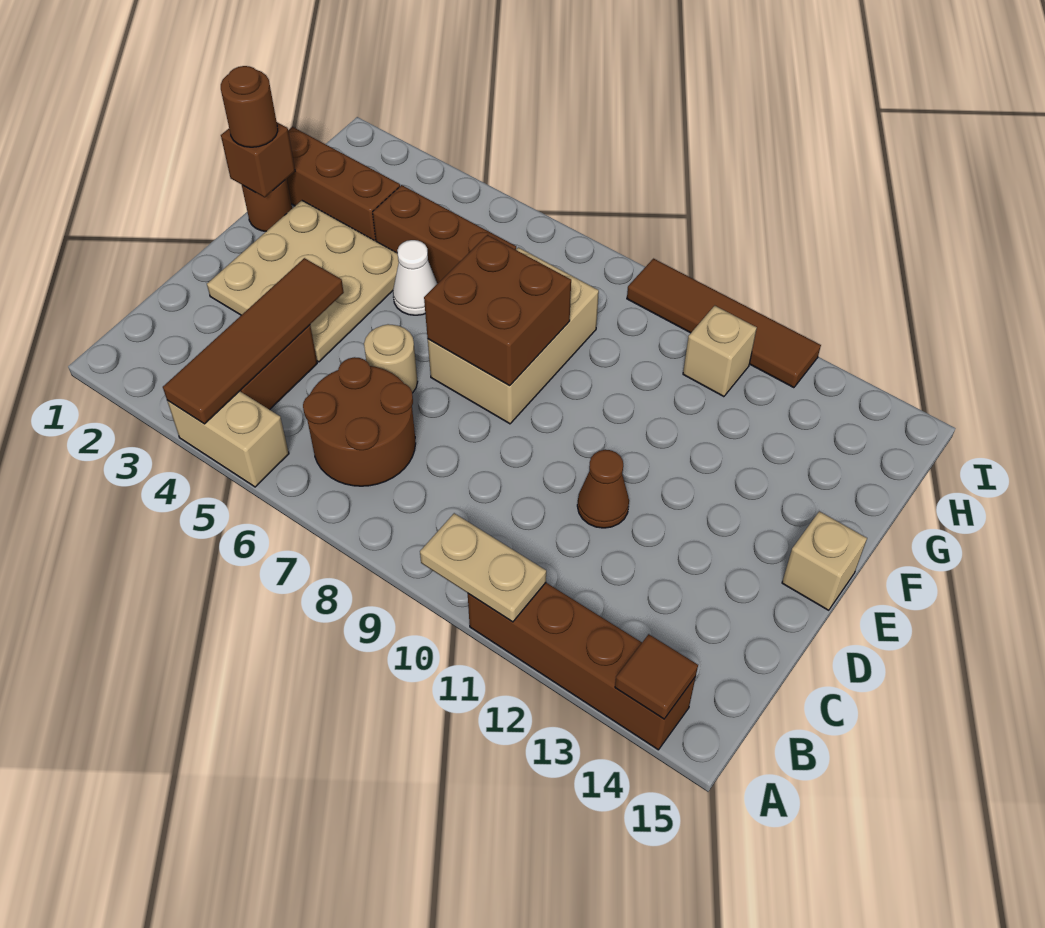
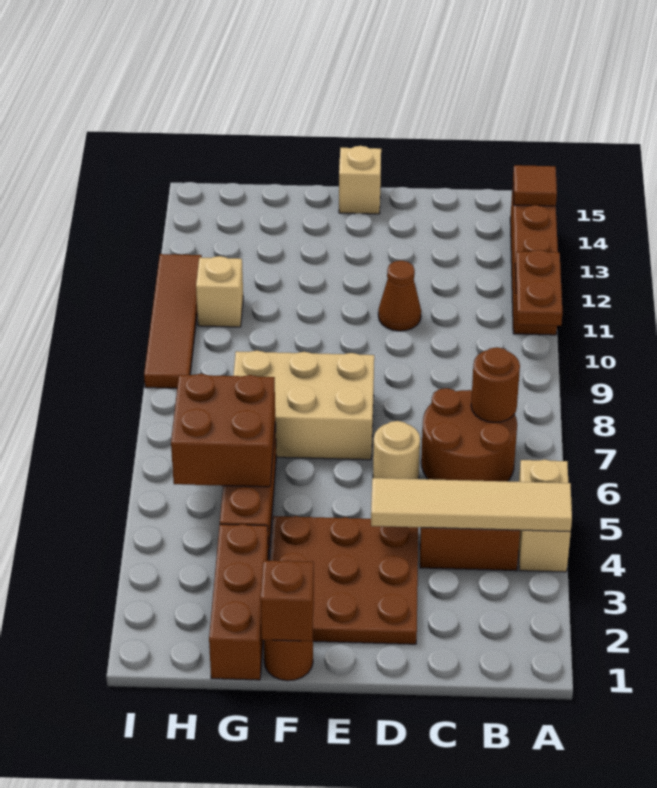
brown 1x4 tile [163,258,344,424] -> tan 1x4 tile [371,478,572,532]
tan 1x2 plate [420,513,546,622] -> brown 1x2 plate [515,250,562,326]
tan 3x3 plate [207,200,399,362] -> brown 3x3 plate [270,516,418,644]
brown 2x2 brick [424,235,571,386] -> brown 2x2 brick moved to [171,374,275,487]
brown 1x1 round brick [221,66,278,147] -> brown 1x1 round brick moved to [471,347,520,422]
white 1x1 cone [393,240,437,315] -> none

